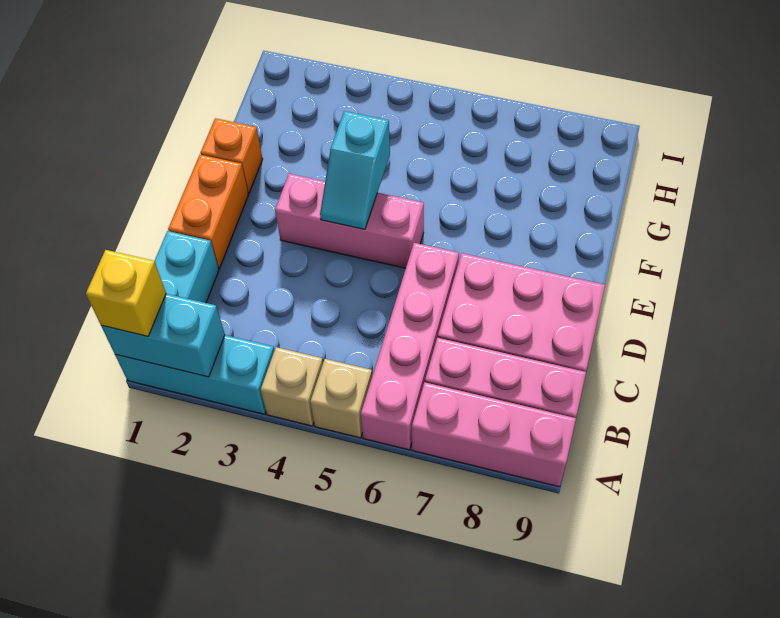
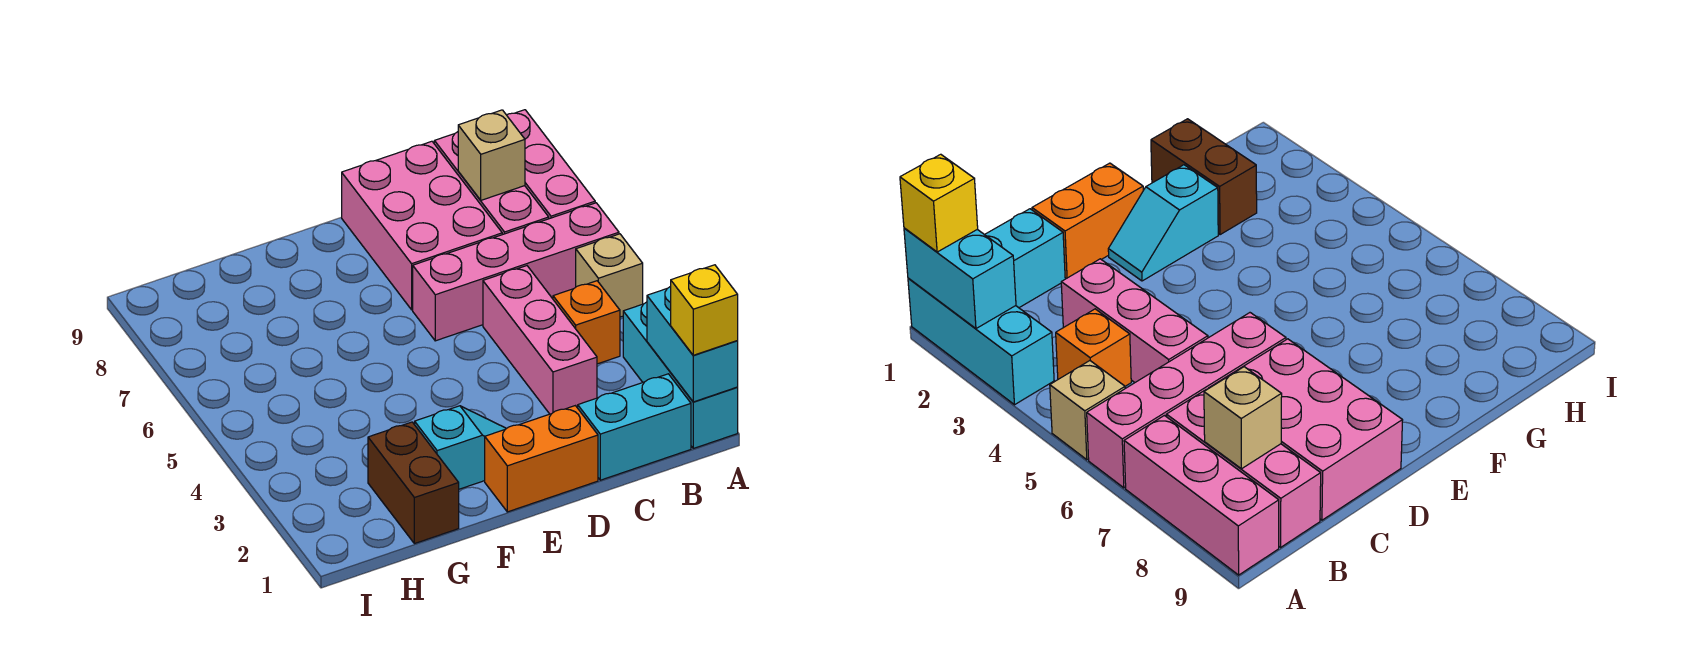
tan 1x1 brick [261,347,323,426] -> tan 1x1 brick moved to [458,110,525,200]
pink 1x3 brick [275,174,424,268] -> pink 1x3 brick moved to [483,266,597,414]
cyan 1x2 slope [320,111,390,229] -> cyan 1x2 slope moved to [415,406,506,489]
orange 1x1 brick [201,118,263,193] -> orange 1x1 brick moved to [553,281,620,364]
none -> brown 1x2 brick [368,422,459,544]

